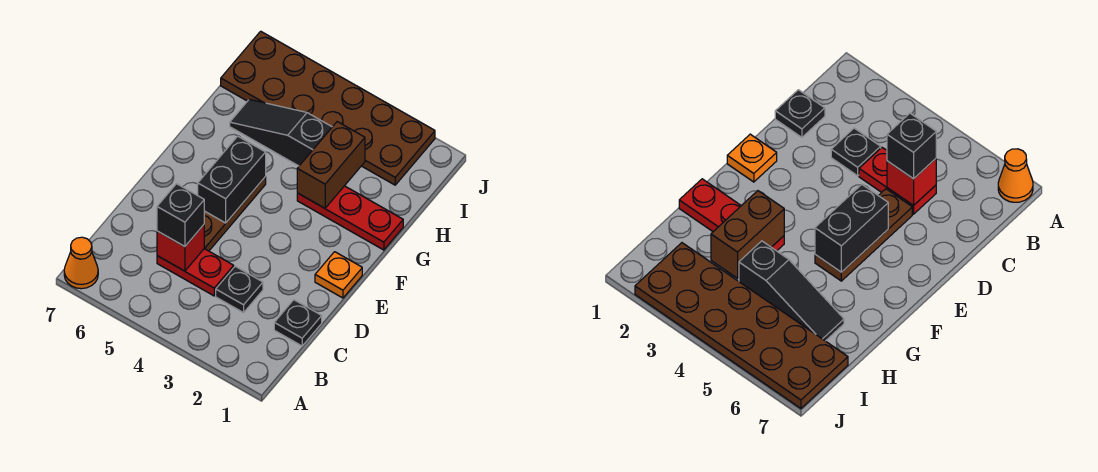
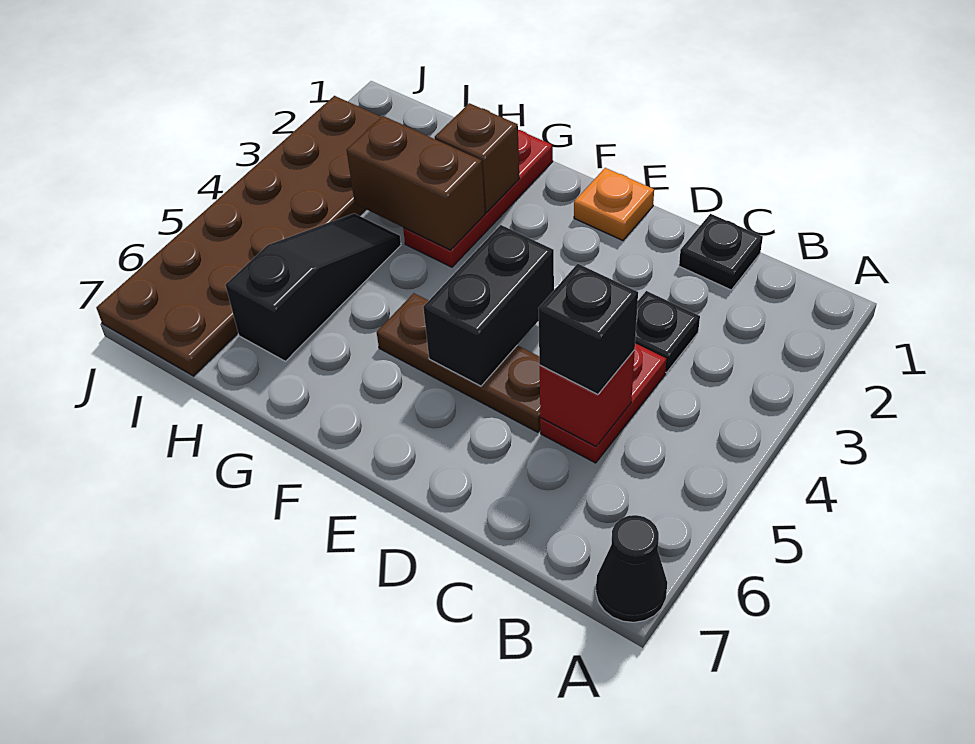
orange 1x1 cone [64,237,98,289] -> black 1x1 cone [596,515,667,622]
black 1x2 brick [198,136,266,223] -> black 1x2 brick turned to [423,225,554,386]
none -> brown 1x1 brick [435,103,519,213]
black 1x3 slope [230,99,332,166] -> black 1x3 slope turned to [226,213,401,361]

